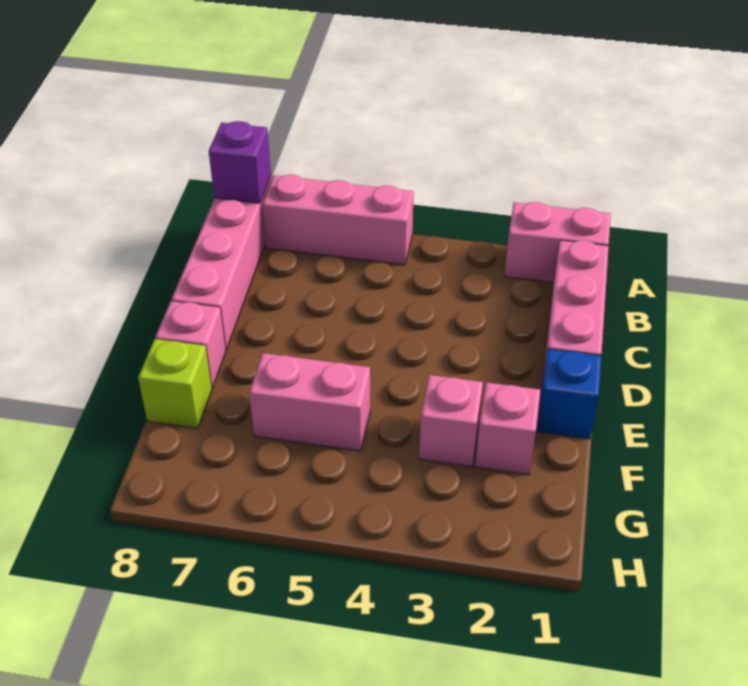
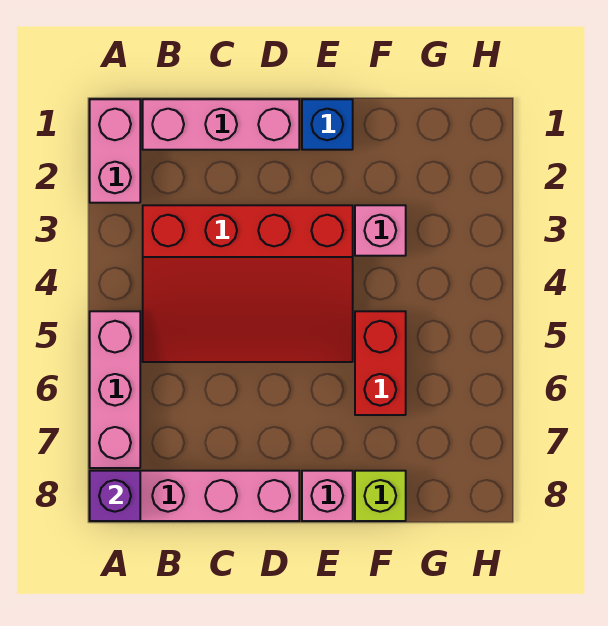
none -> red 3x4 slope [143,205,353,362]
pink 1x1 brick [475,382,540,475] -> none
pink 1x2 brick [249,353,370,451] -> red 1x2 brick [355,311,406,415]

